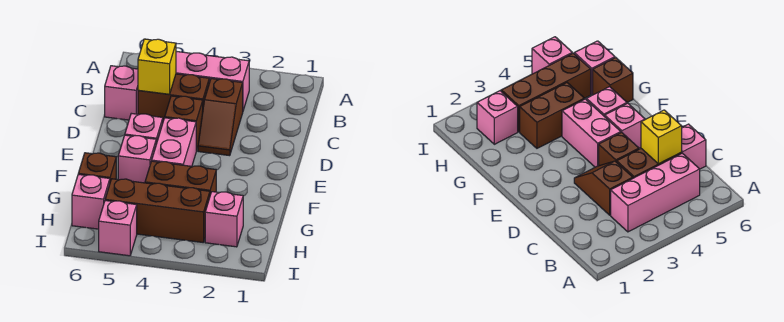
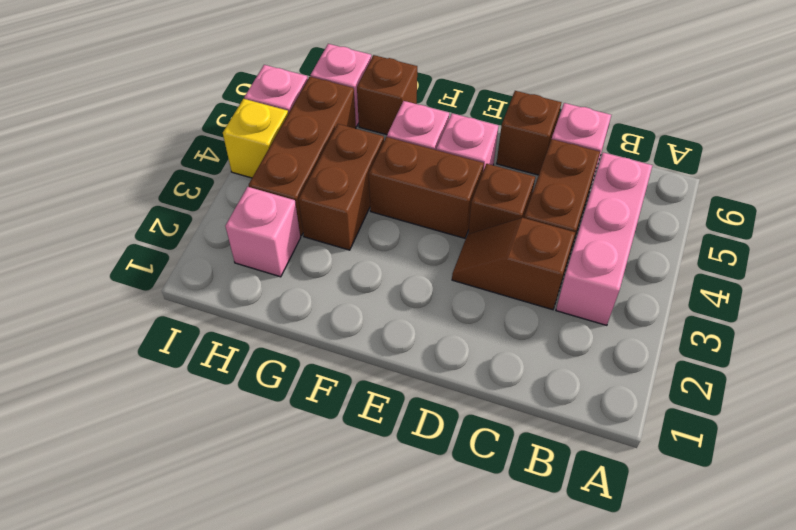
yellow 1x1 brick [138,39,176,94] -> yellow 1x1 brick moved to [223,99,288,178]
none -> brown 1x1 brick [497,91,561,175]
pink 1x2 brick [152,118,196,166] -> brown 1x2 brick [369,137,484,238]

